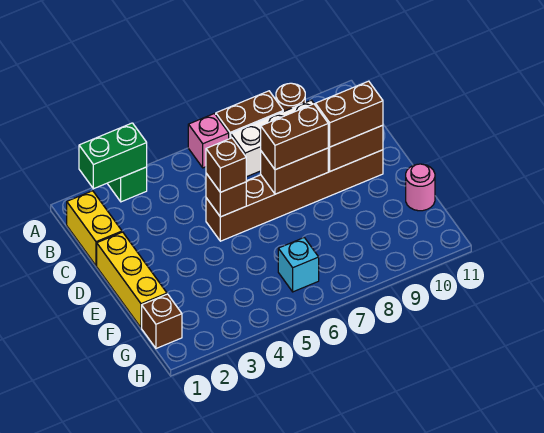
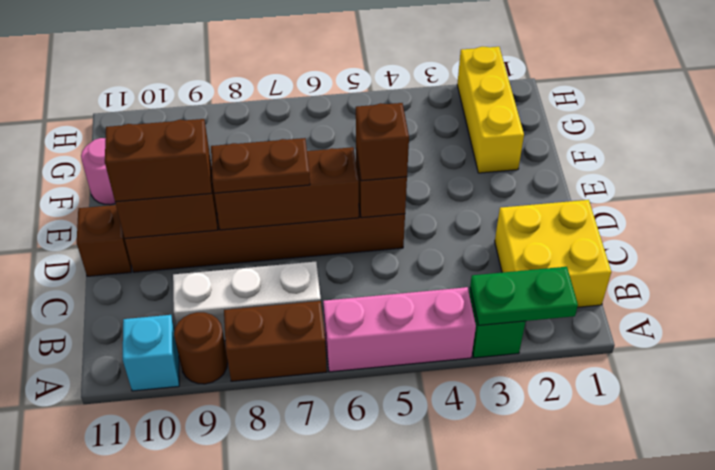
green 1x2 brick [79,123,147,189] -> green 1x2 plate [470,267,578,325]
pink 1x1 brick [188,114,229,168] -> pink 1x3 brick [323,287,476,372]
yellow 1x2 brick [67,191,122,266] -> yellow 2x2 brick [495,200,611,307]
yellow 1x3 brick [97,232,167,328] -> yellow 1x3 brick moved to [457,46,524,173]
brown 1x2 brick [261,148,328,194] -> brown 1x3 brick [214,147,359,230]
brown 1x2 brick [261,104,328,170] -> brown 1x2 plate [211,138,310,193]
brown 1x1 brick [142,294,182,348] -> brown 1x1 brick moved to [77,205,131,276]
cyan 1x1 brick [278,238,319,292] -> cyan 1x1 brick moved to [123,315,179,391]

